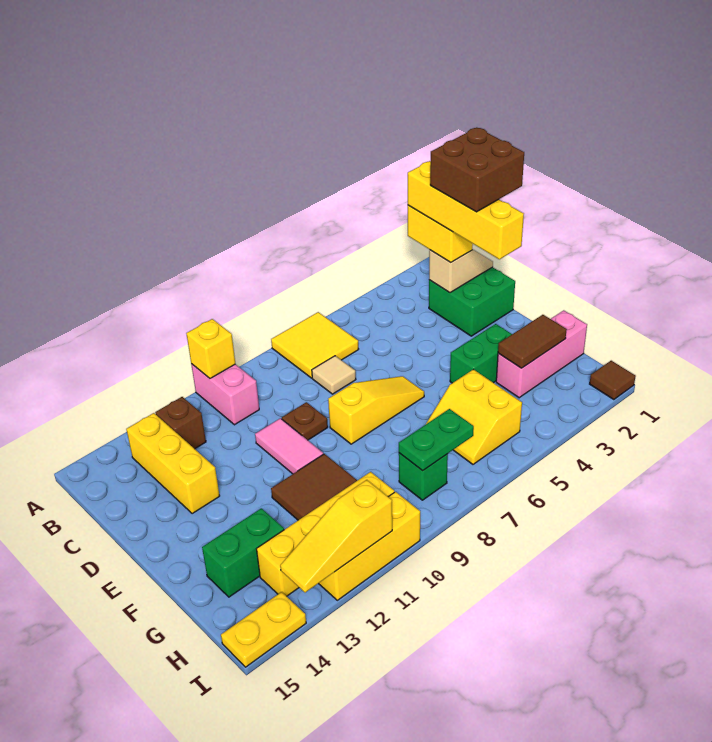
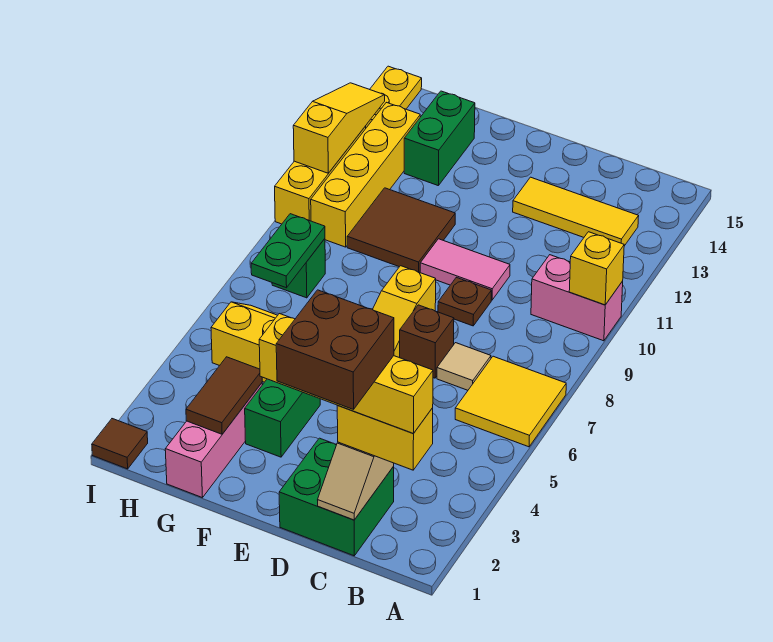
brown 1x1 brick [155,397,206,449] -> brown 1x1 brick moved to [400,305,454,378]
yellow 1x3 brick [126,413,220,514] -> yellow 1x3 tile [513,177,639,246]

